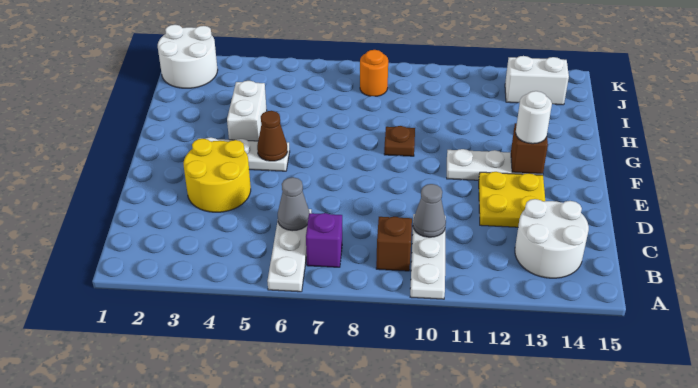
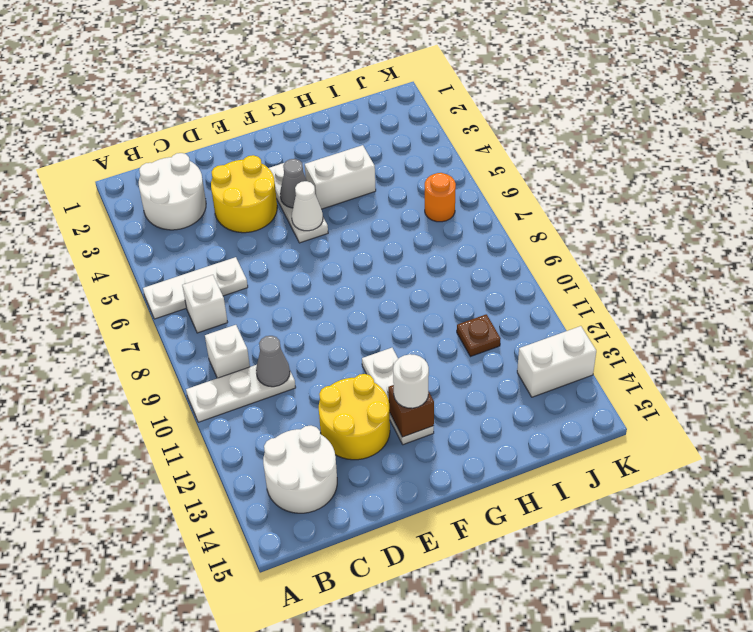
purple 1x1 brick [306,213,342,267] -> white 1x1 brick [182,275,228,333]
brown 1x1 brick [376,217,412,271] -> white 1x1 brick [205,325,250,378]
grey 1x1 cone [278,177,309,231] -> grey 1x1 cone moved to [280,159,307,208]
yellow 2x2 plate [479,172,545,227] -> yellow 2x2 round brick [319,374,390,460]
brown 1x1 cone [257,111,288,161] -> white 1x1 cone [292,181,323,231]
brown 1x1 plate [384,126,415,156] -> brown 1x1 plate moved to [457,314,501,357]
white 2x2 round brick [158,25,218,88] -> white 2x2 round brick moved to [139,153,206,230]
orange 1x1 round brick [360,50,388,96] -> orange 1x1 round brick moved to [425,173,456,222]
white 1x2 brick [505,56,569,105] -> white 1x2 brick turned to [517,326,596,397]

